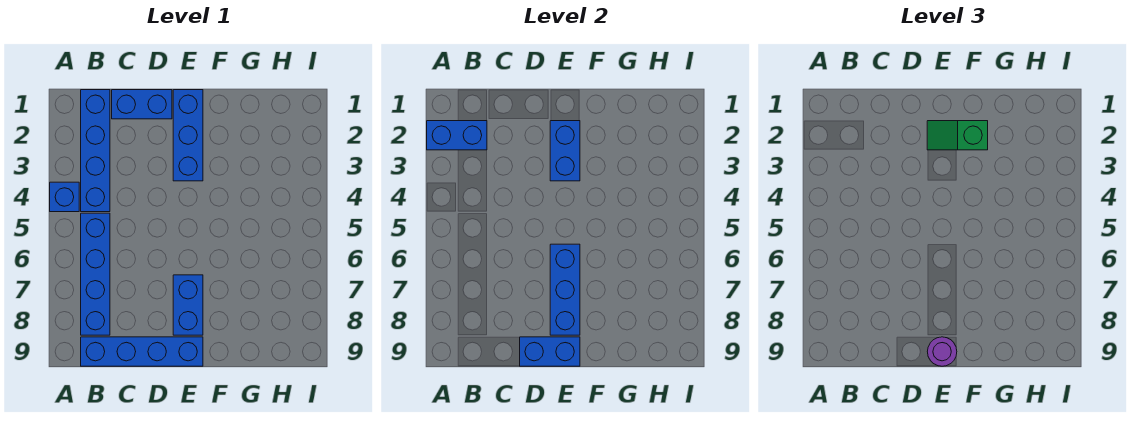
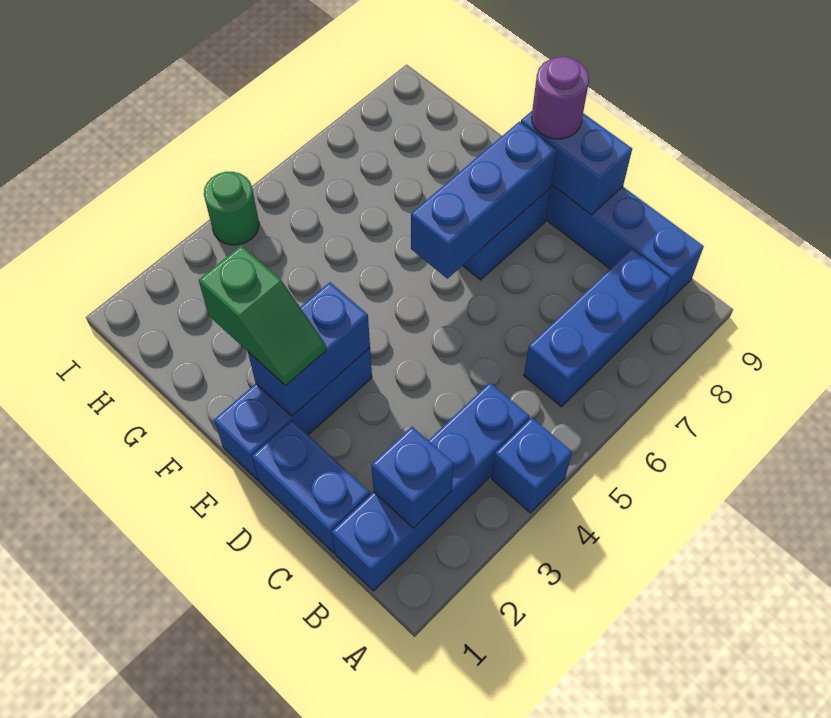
blue 1x2 brick [427,121,487,150] -> blue 1x1 brick [371,427,454,528]
blue 1x4 brick [81,213,110,335] -> blue 1x3 brick [524,249,671,407]
none -> green 1x1 round brick [204,172,259,245]

